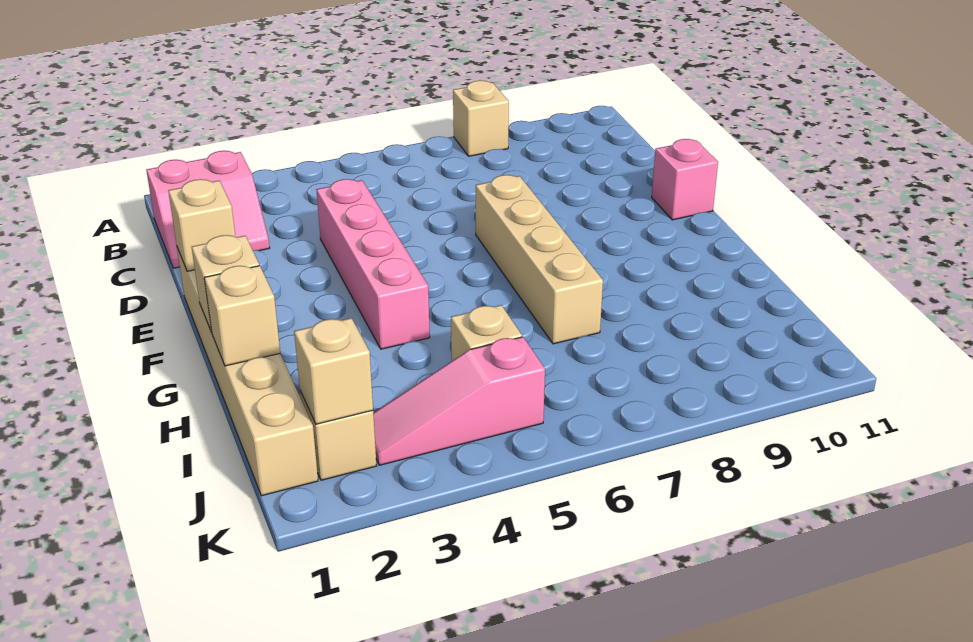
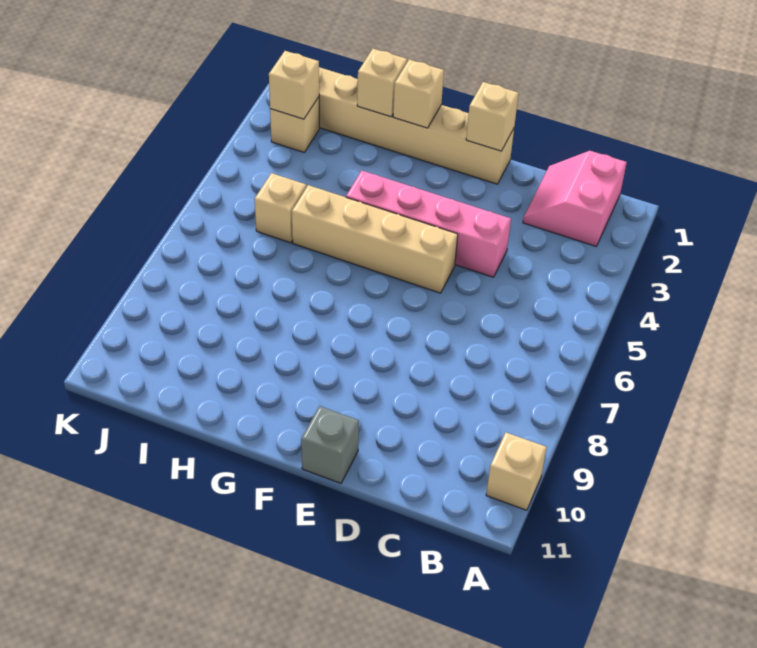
tan 1x1 brick [453,81,509,156] -> tan 1x1 brick moved to [486,433,547,510]
tan 1x4 brick [476,175,603,344] -> tan 1x4 brick moved to [292,185,458,293]
pink 1x1 brick [652,139,718,220] -> grey 1x1 brick [301,406,359,483]
pink 1x3 slope [373,337,545,465] -> none

